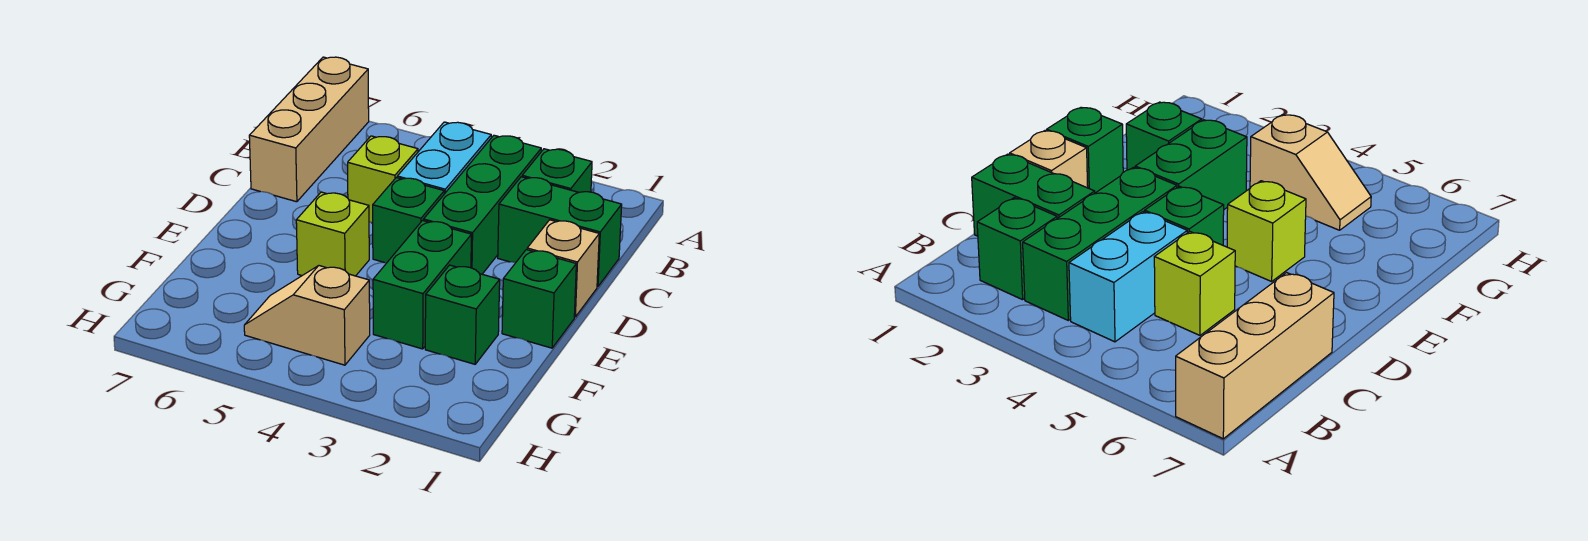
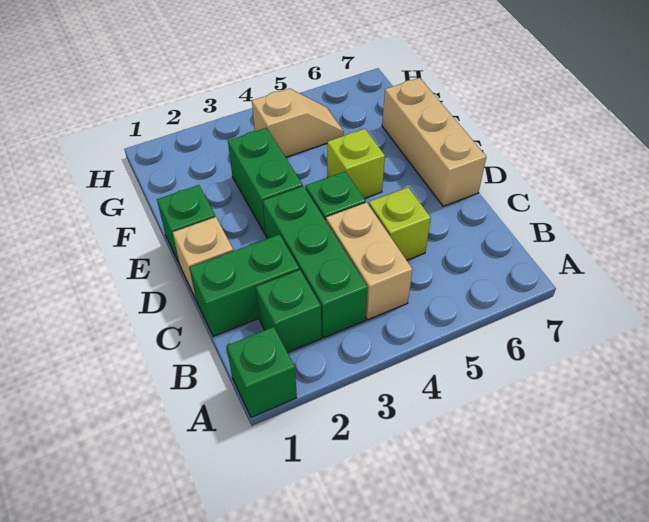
tan 1x3 brick [249,57,369,202] -> tan 1x3 brick moved to [382,78,486,206]
cyan 1x2 brick [397,122,491,194] -> tan 1x2 brick [326,202,413,320]
green 1x1 brick [425,265,500,364] -> green 1x1 brick moved to [227,327,297,417]

